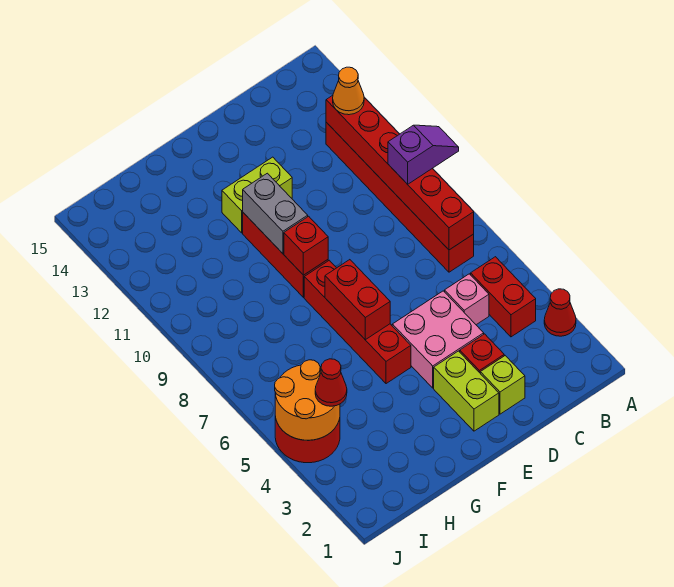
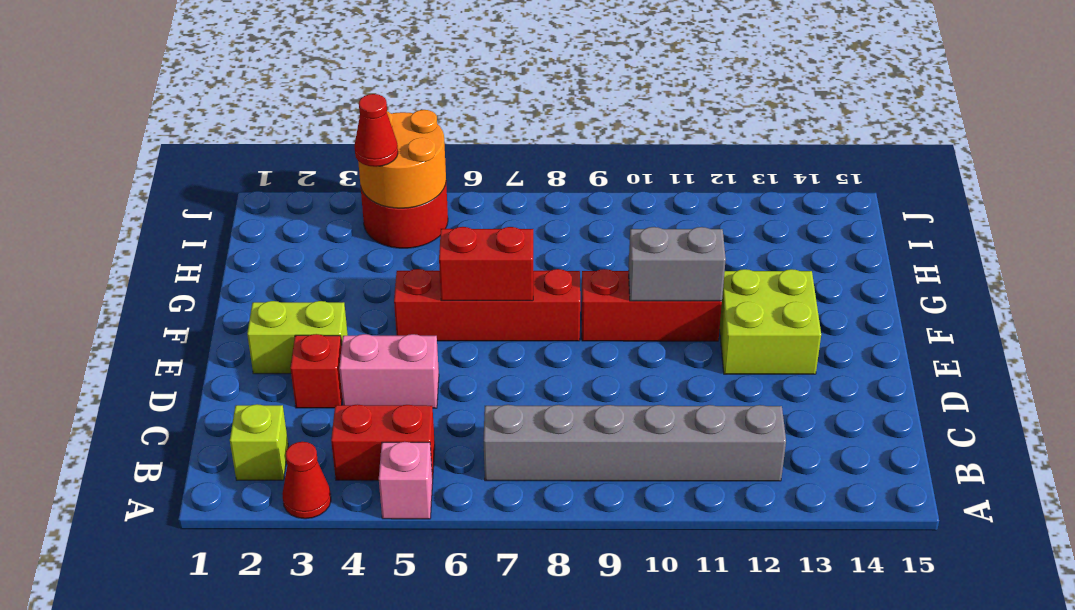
purple 1x2 slope [388,125,459,184] -> none
red 1x6 brick [326,122,474,272] -> grey 1x6 brick [484,405,786,481]
red 1x6 brick [326,95,474,250] -> none
orange 1x1 cone [333,67,364,115] -> none
pink 1x1 brick [445,274,489,325] -> pink 1x1 brick moved to [379,442,433,519]
lime 1x1 brick [480,356,525,414] -> lime 1x1 brick moved to [230,404,288,480]
pink 2x2 brick [392,291,484,388] -> pink 1x2 brick [339,334,439,408]
lime 1x2 brick [222,157,292,233] -> lime 2x2 brick [720,269,821,374]
red 1x1 brick [284,216,328,275] -> none

